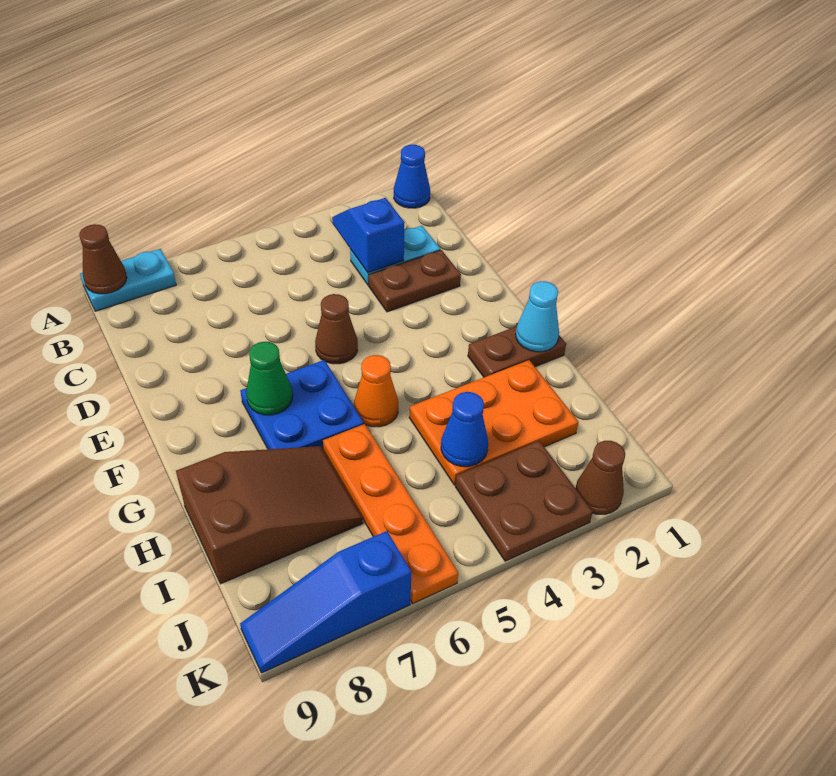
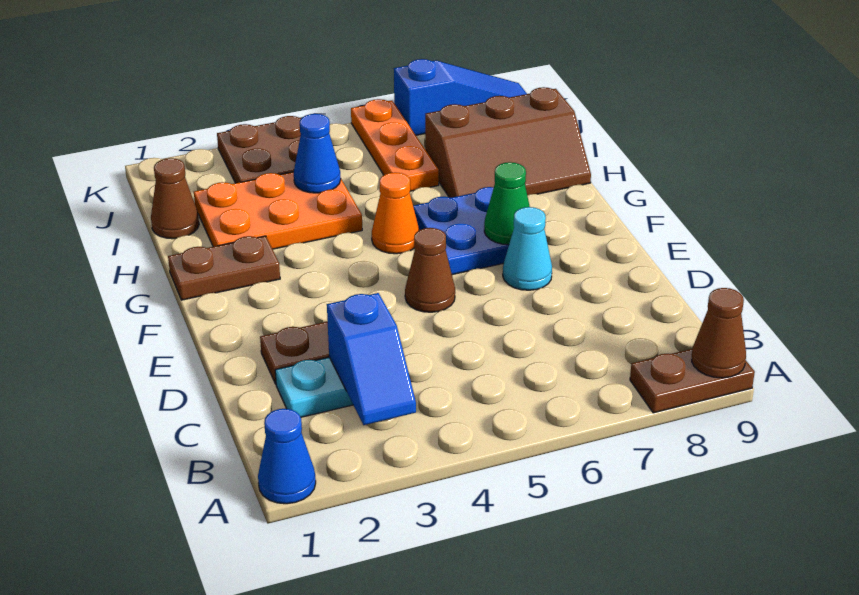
cyan 1x2 plate [80,249,176,311] -> brown 1x2 plate [630,349,755,413]
cyan 1x1 cone [516,281,559,352] -> cyan 1x1 cone moved to [503,207,552,290]
orange 1x4 plate [323,424,458,604] -> orange 1x3 plate [351,99,439,191]
brown 2x3 slope [176,446,363,584] -> brown 2x3 slope turned to [425,87,591,198]
brown 1x1 cone [576,441,625,514] -> brown 1x1 cone moved to [151,158,199,239]

